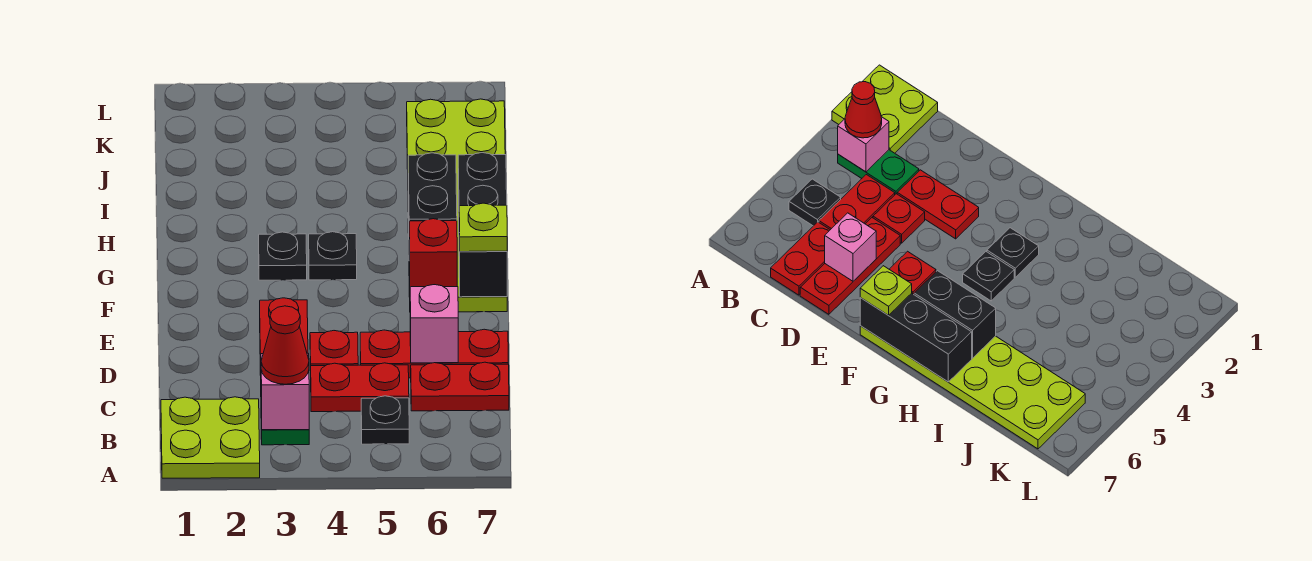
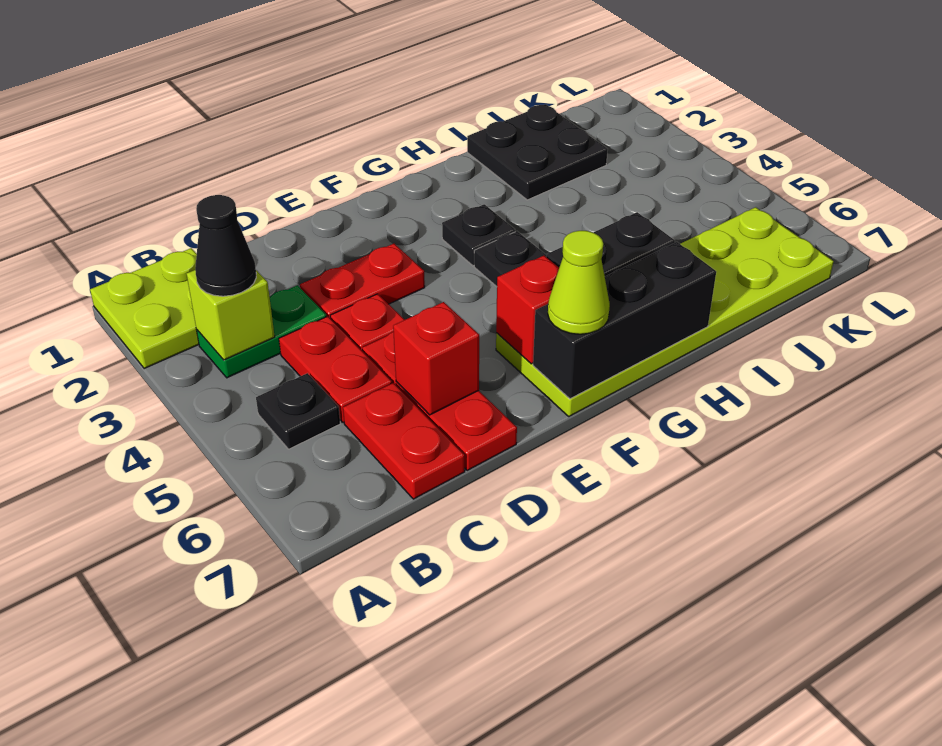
pink 1x1 brick [261,353,309,430] -> lime 1x1 brick [187,270,275,360]
red 1x1 cone [261,306,309,384] -> black 1x1 cone [195,195,256,296]
pink 1x1 brick [410,285,458,363] -> red 1x1 brick [393,302,479,415]
lime 1x1 plate [459,203,507,252] -> lime 1x1 cone [548,231,610,334]
none -> black 2x2 plate [467,104,608,200]

